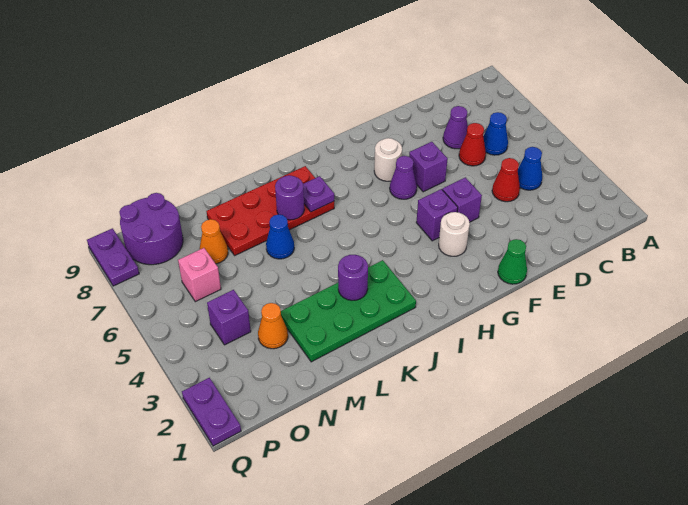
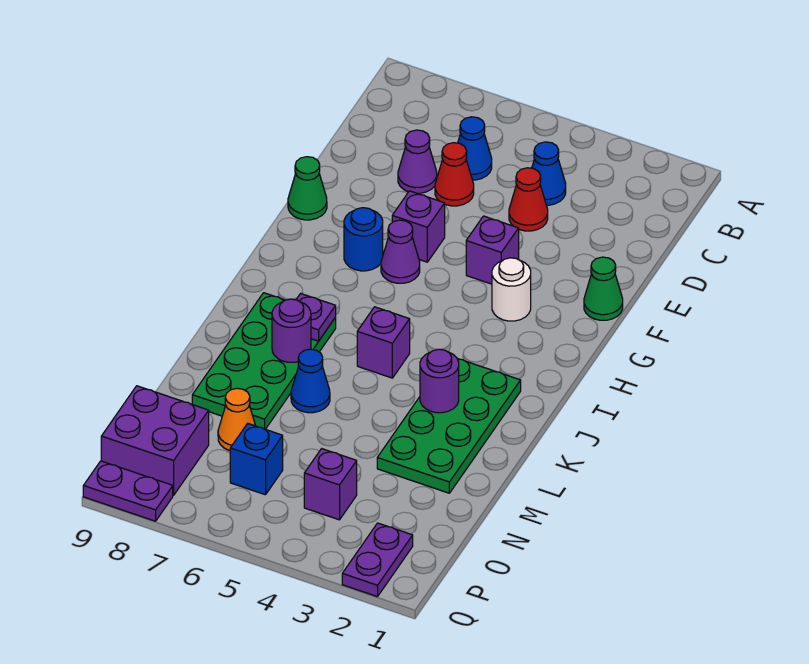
none -> green 1x1 cone [288,157,327,220]
purple 1x1 brick [416,189,458,241] -> purple 1x1 brick moved to [357,307,410,378]
white 1x1 round brick [374,138,402,181] -> blue 1x1 round brick [344,208,383,271]
red 2x4 plate [206,166,334,255] -> green 2x4 plate [192,293,336,429]
orange 1x1 cone [258,303,288,349] -> none
pink 1x1 brick [178,248,221,302] -> blue 1x1 brick [230,424,283,495]
purple 2x2 round brick [119,193,183,265] -> purple 2x2 brick [101,386,209,495]
purple 1x2 plate [182,378,241,446] -> purple 1x2 plate turned to [342,523,413,597]

